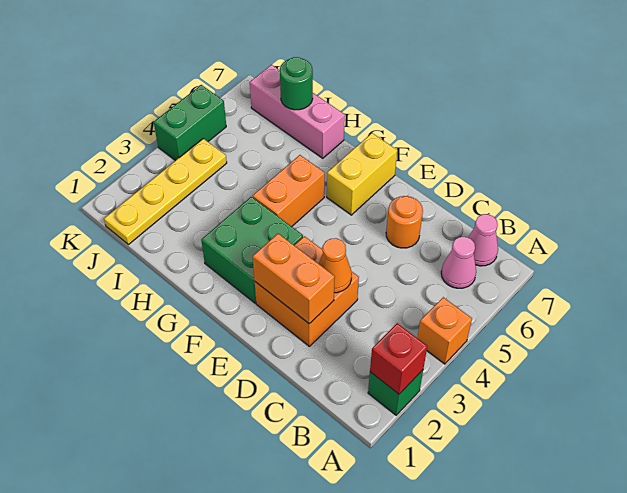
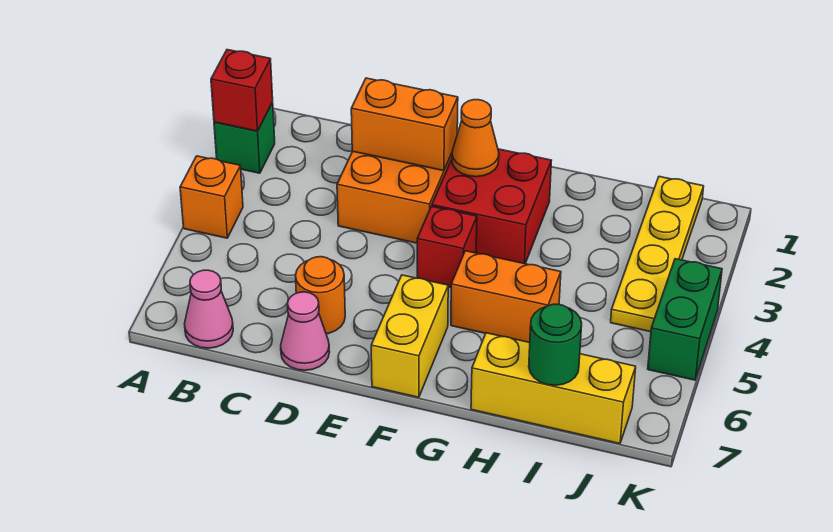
pink 1x1 cone [441,237,476,288] -> pink 1x1 cone moved to [281,292,329,370]
orange 1x1 cone [319,238,352,293] -> orange 1x1 cone moved to [452,100,499,177]
green 2x2 brick [201,197,303,303] -> red 2x2 brick [432,149,551,264]
none -> red 1x1 brick [417,206,477,288]
orange 1x2 brick [253,155,325,226] -> orange 1x2 brick turned to [451,251,561,342]
pink 1x3 brick [250,65,345,158] -> yellow 1x3 brick [471,333,636,444]

